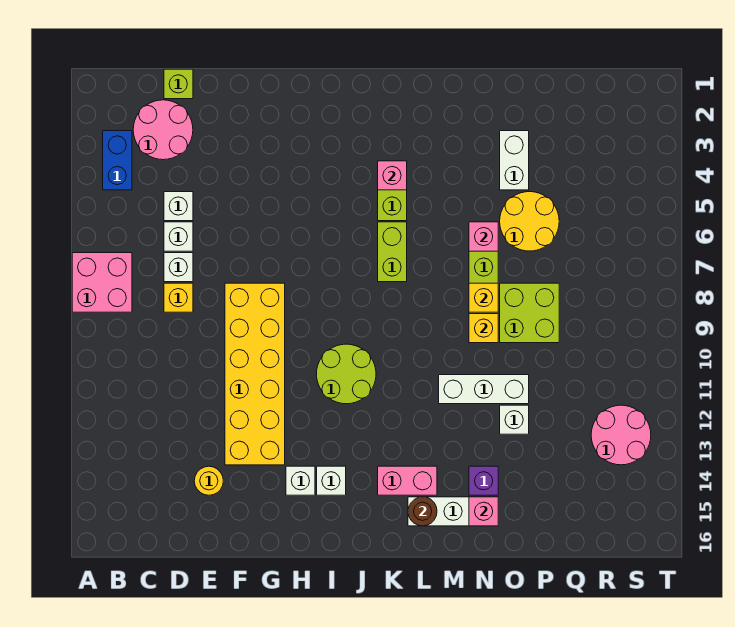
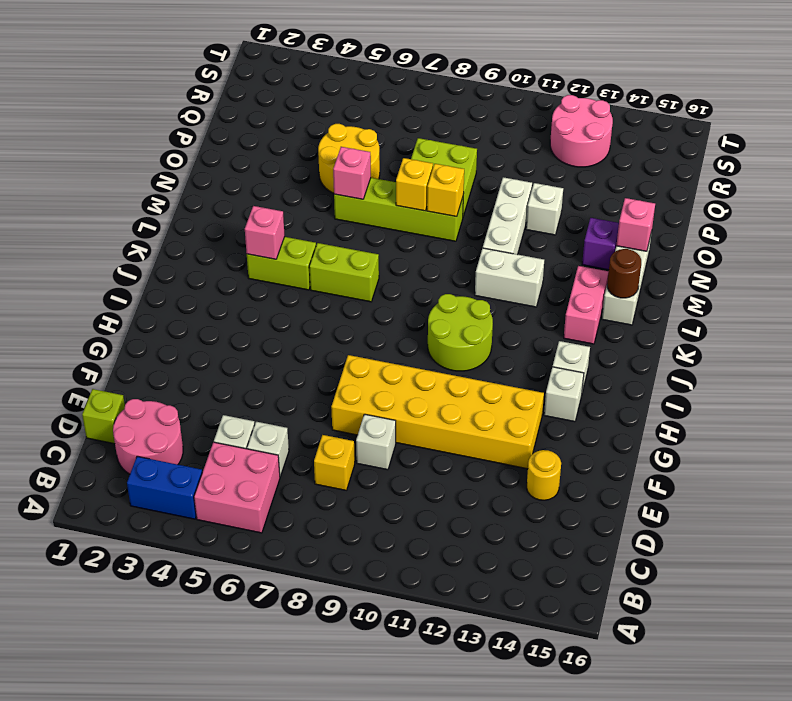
pink 2x2 brick [72,253,132,312] -> pink 2x2 brick moved to [194,442,280,533]
white 1x1 brick [164,253,193,282] -> white 1x1 brick moved to [356,414,396,470]
white 1x2 brick [500,131,529,190] -> white 1x2 brick moved to [475,248,544,307]

